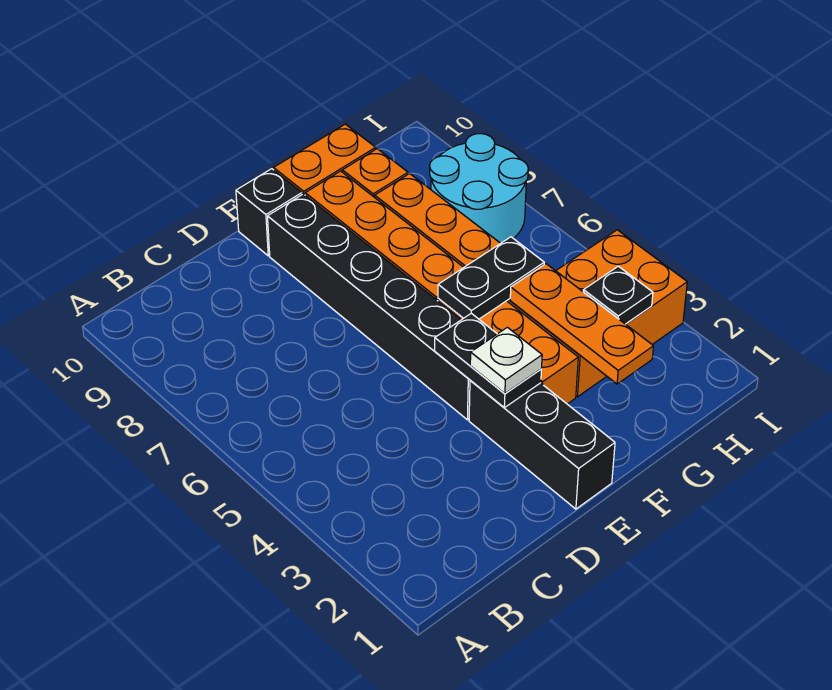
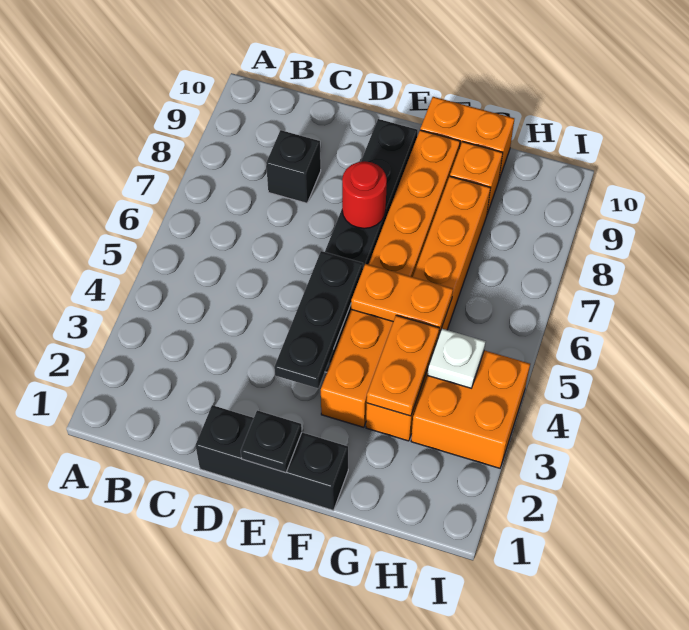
black 1x3 brick [469,380,615,509] -> black 1x3 brick turned to [195,405,348,511]
black 1x2 plate [435,313,541,408] -> black 1x3 plate [274,251,363,388]
white 1x1 plate [470,327,542,394] -> white 1x1 plate moved to [428,329,486,388]
none -> red 1x1 round brick [342,161,387,229]
black 1x1 brick [236,169,302,256] -> black 1x1 brick moved to [266,130,321,203]
black 1x2 plate [438,237,544,319] -> orange 1x2 plate [351,264,453,334]
orange 1x3 plate [510,264,654,384] -> orange 1x2 plate [367,315,439,416]
black 1x1 plate [583,266,653,324] -> black 1x1 plate moved to [241,410,302,473]
cyan 2x2 round brick [430,134,528,243] -> none

